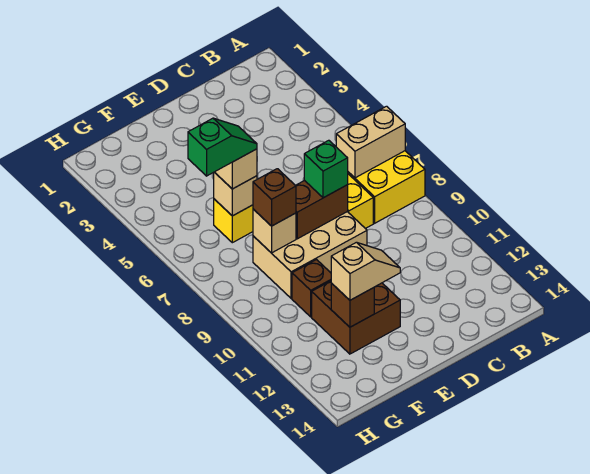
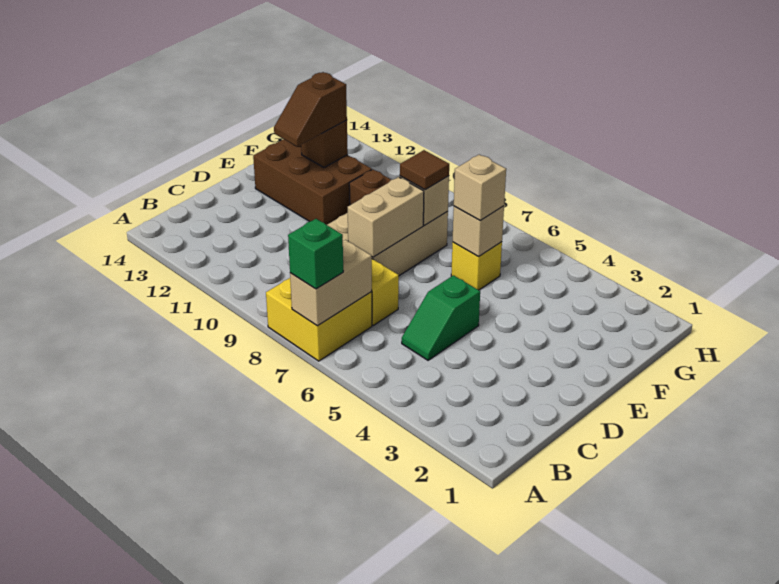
brown 1x2 brick [295,180,348,239] -> tan 1x2 brick [348,177,424,257]
green 1x1 brick [304,140,348,198] -> green 1x1 brick moved to [288,219,343,289]
brown 2x2 brick [312,281,400,354] -> brown 2x3 brick [253,139,372,225]
tan 1x2 slope [331,242,400,300] -> brown 1x2 slope [274,72,347,147]
green 1x2 slope [188,118,257,176] -> green 1x2 slope moved to [402,275,480,360]
brown 1x1 brick [253,169,296,226] -> brown 1x1 tile [400,150,449,190]

